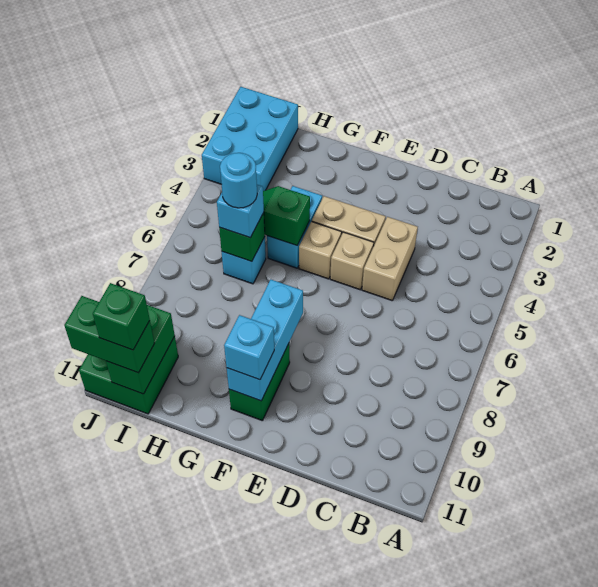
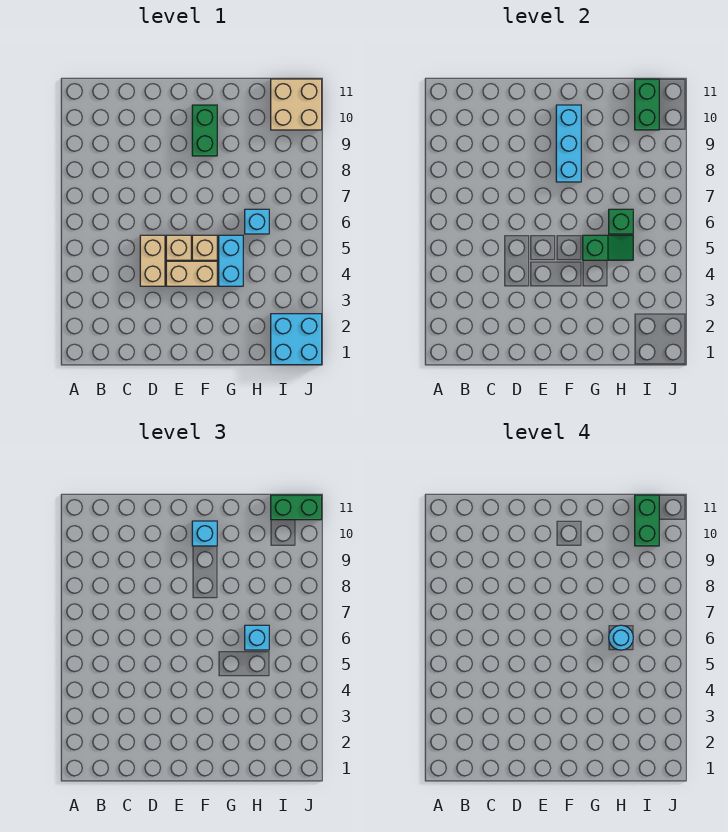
cyan 2x3 brick [202,87,298,191] -> cyan 2x2 brick [271,314,322,365]
green 2x2 brick [79,336,178,414] -> tan 2x2 brick [271,79,322,130]
green 1x1 brick [93,283,150,350] -> green 1x2 brick [635,495,659,546]

